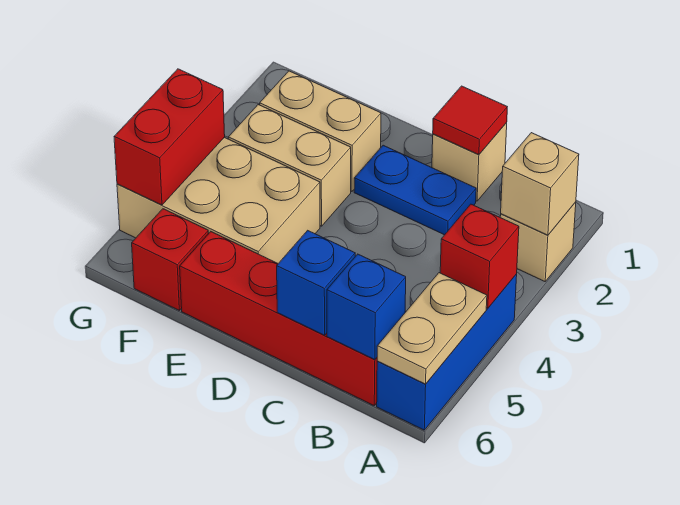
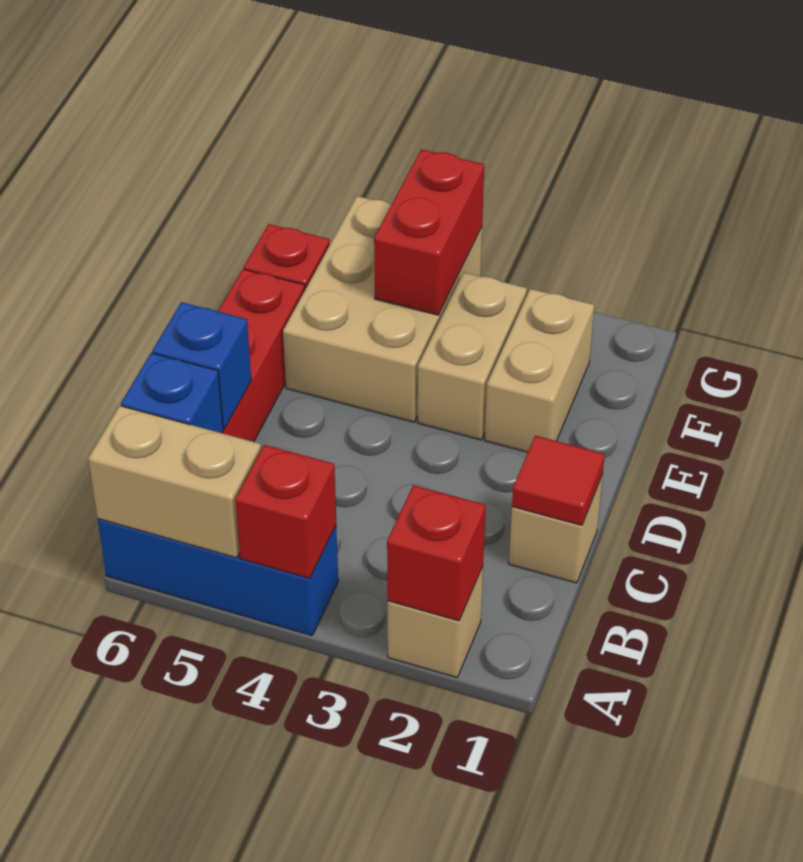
tan 1x1 brick [501,133,579,235] -> red 1x1 brick [387,485,486,621]
tan 1x2 plate [377,273,487,384] -> tan 1x2 brick [88,406,261,558]
blue 1x2 plate [354,145,476,235] -> none
red 1x2 brick [114,69,225,205] -> red 1x2 brick turned to [374,149,484,315]

